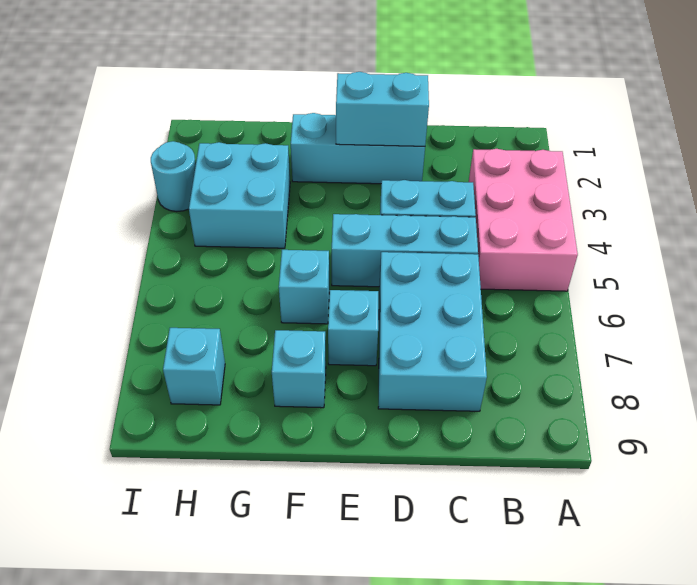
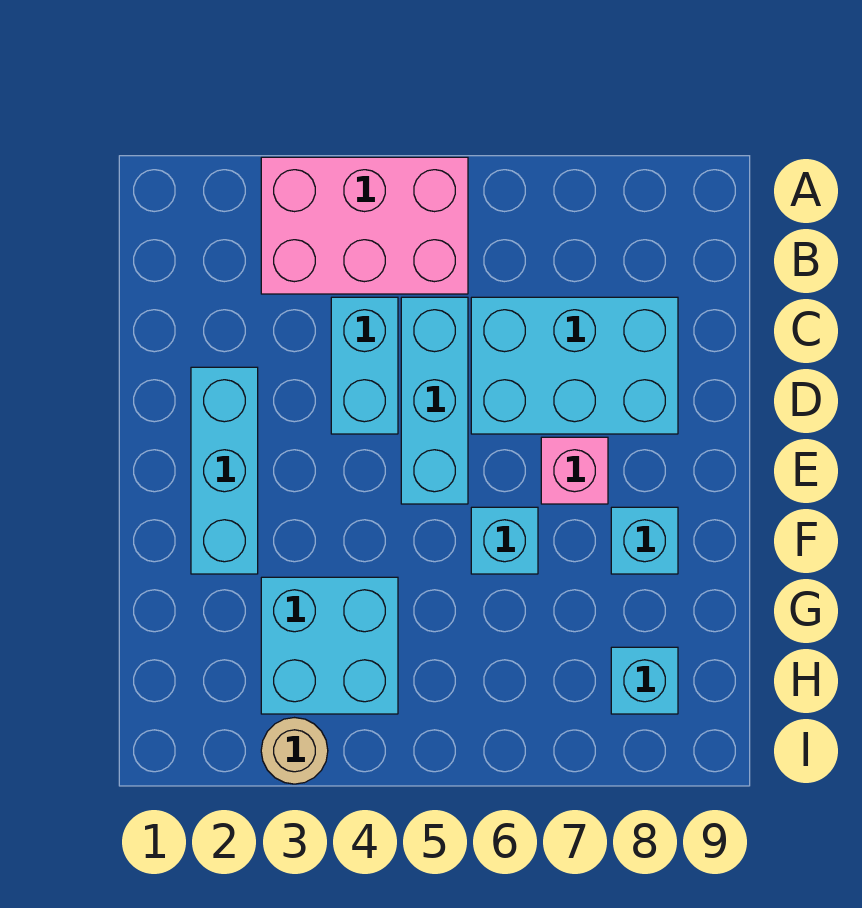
cyan 1x2 brick [336,72,429,146] -> none
cyan 1x1 brick [328,290,378,366] -> pink 1x1 brick [541,437,608,504]
cyan 1x1 round brick [151,141,196,212] -> tan 1x1 round brick [261,718,328,784]

